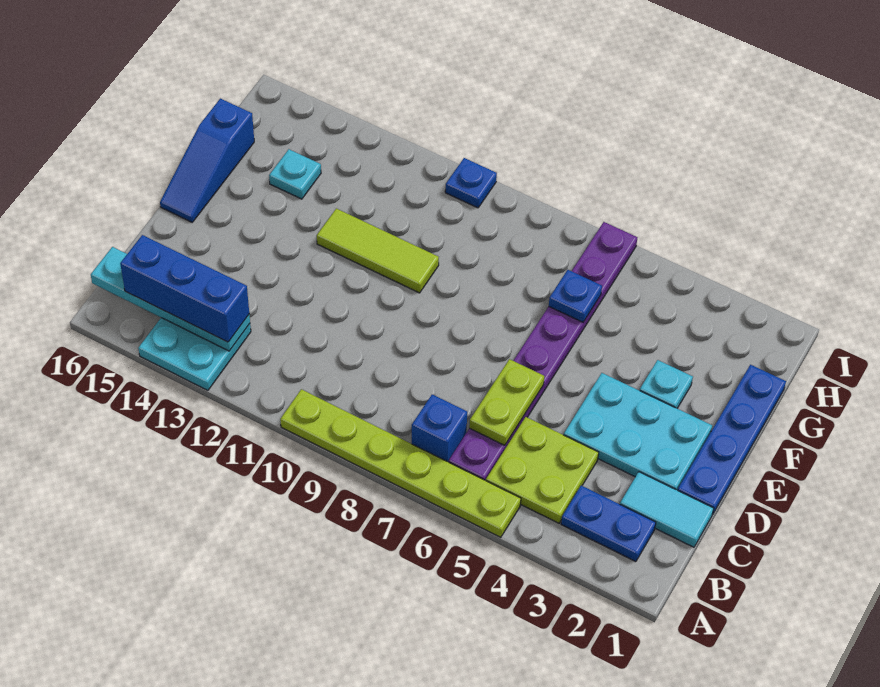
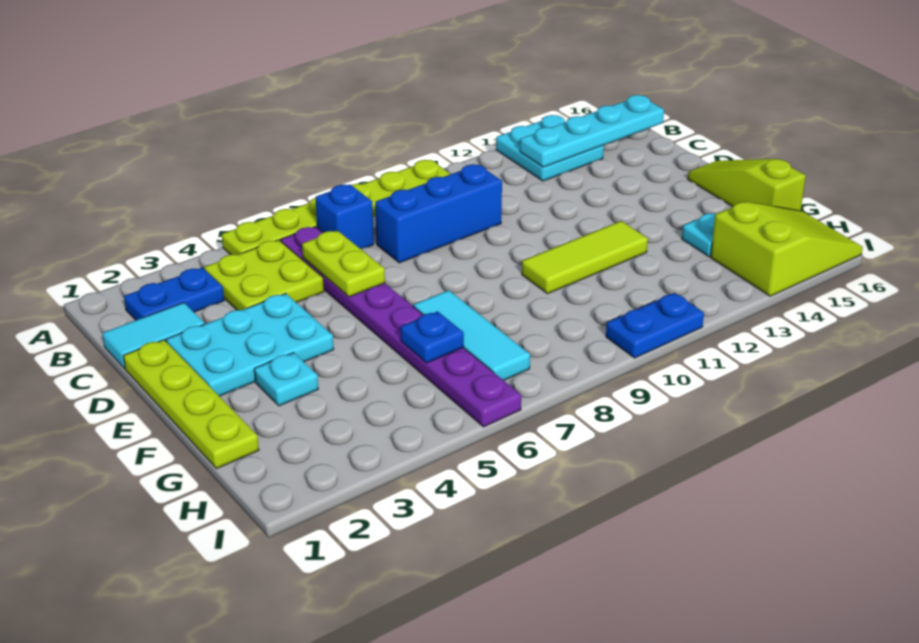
blue 1x3 brick [120,235,249,342] -> blue 1x3 brick moved to [375,164,502,263]
blue 1x4 plate [678,365,786,513] -> lime 1x4 plate [123,340,259,469]
blue 1x3 slope [160,99,254,222] -> lime 1x3 slope [688,159,806,211]
none -> cyan 1x3 tile [413,290,530,380]
none -> lime 2x3 slope [711,201,863,296]
blue 1x1 plate [445,158,497,208] -> blue 1x2 plate [606,293,704,358]

